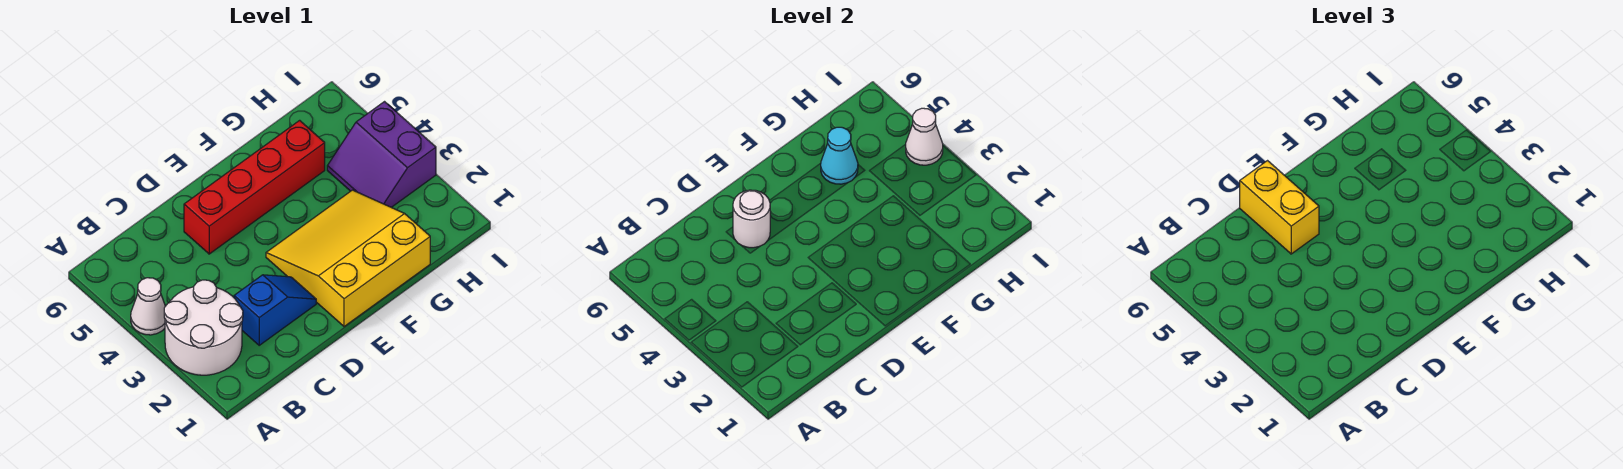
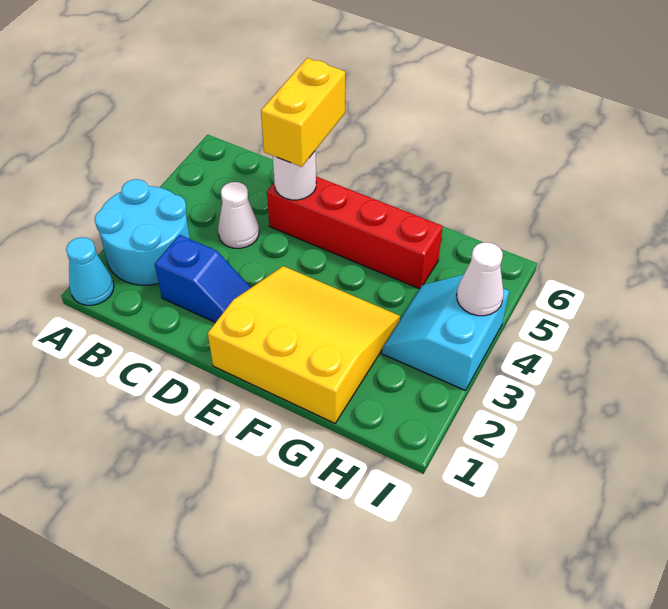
white 2x2 round brick [164,280,243,375] -> cyan 2x2 round brick [95,179,190,285]
white 1x1 cone [131,278,165,335] -> white 1x1 cone moved to [218,182,259,248]
cyan 1x1 cone [821,127,858,184] -> cyan 1x1 cone moved to [66,237,114,305]
purple 2x2 slope [327,102,436,207] -> cyan 2x2 slope [382,274,509,391]

